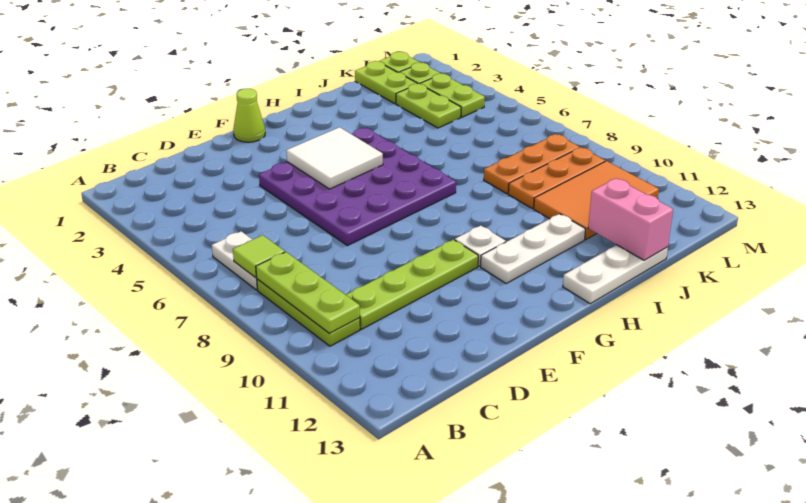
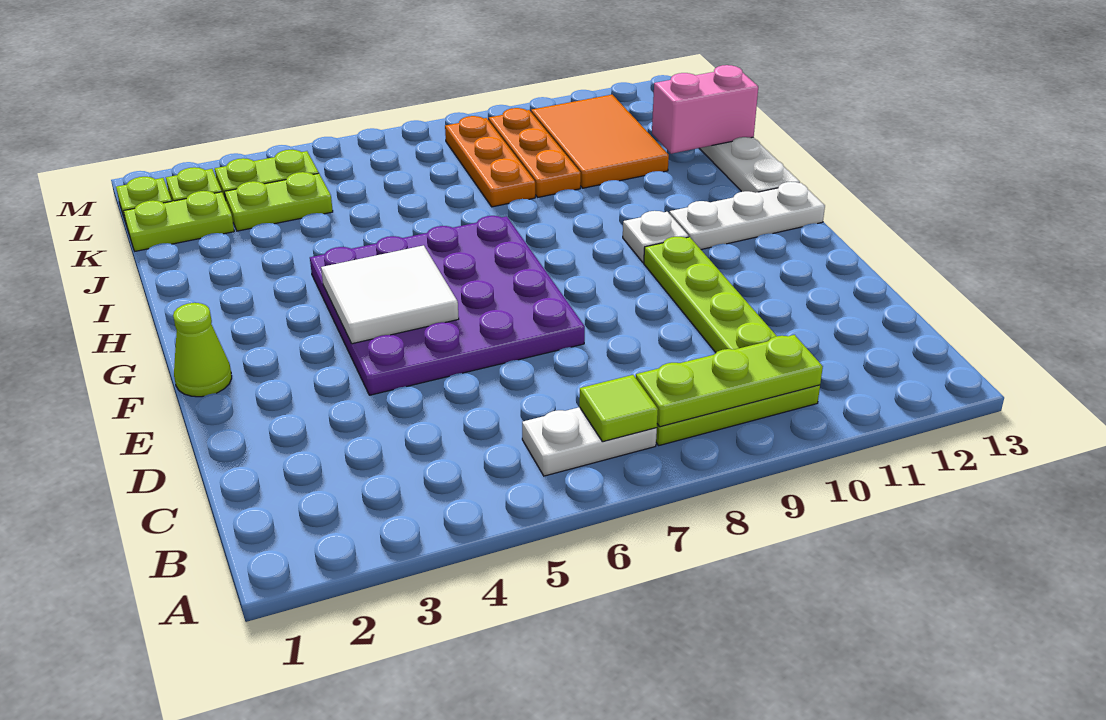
white 1x3 plate [481,214,585,284] -> white 1x3 plate turned to [669,182,825,250]

